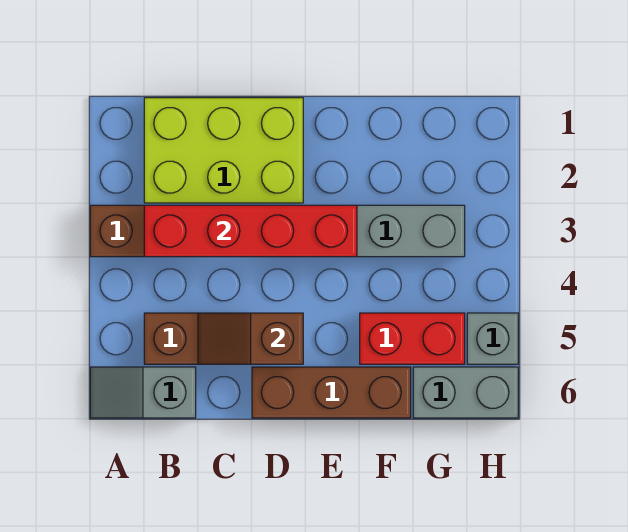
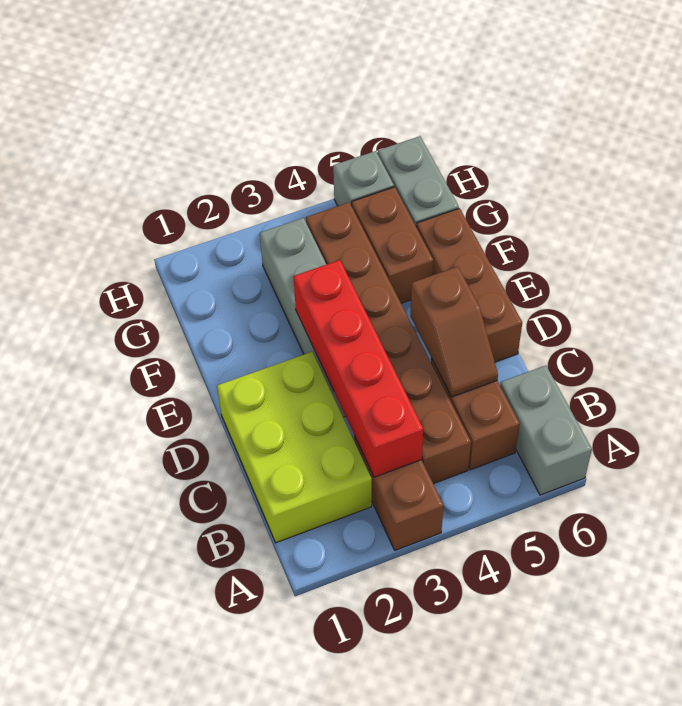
grey 1x2 slope [90,367,196,418] -> grey 1x2 brick [500,365,592,495]
none -> brown 1x6 brick [306,202,471,484]
red 1x2 brick [360,313,465,364] -> brown 1x2 brick [352,187,434,303]

